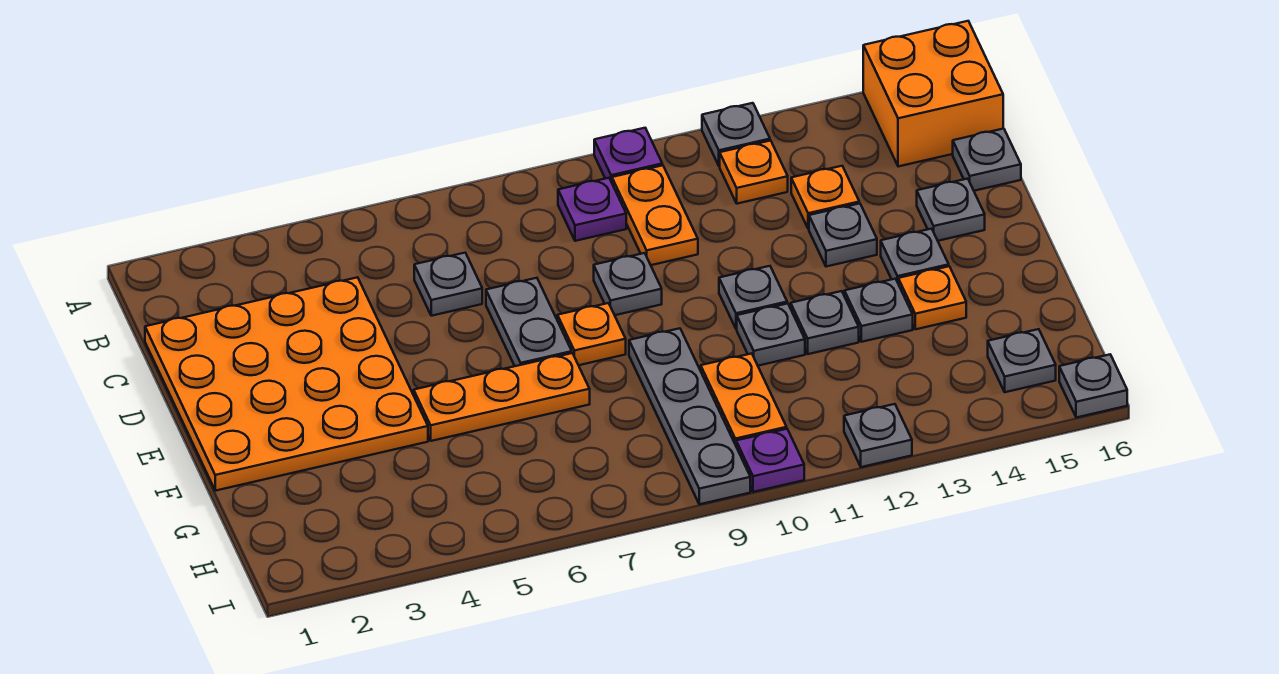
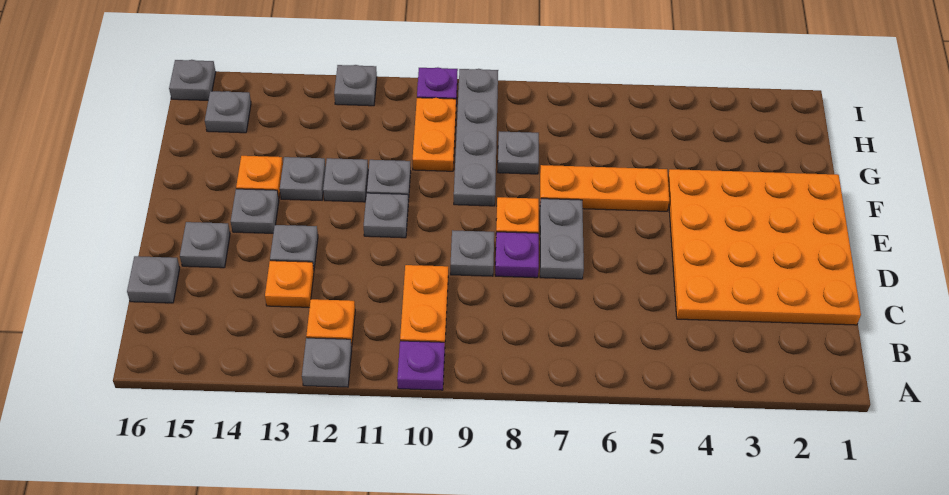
orange 2x2 brick [863,21,1003,167] -> none
purple 1x1 plate [558,178,626,241] -> purple 1x1 plate moved to [495,232,539,278]
grey 1x1 plate [414,253,482,316] -> grey 1x1 plate moved to [498,131,539,174]

